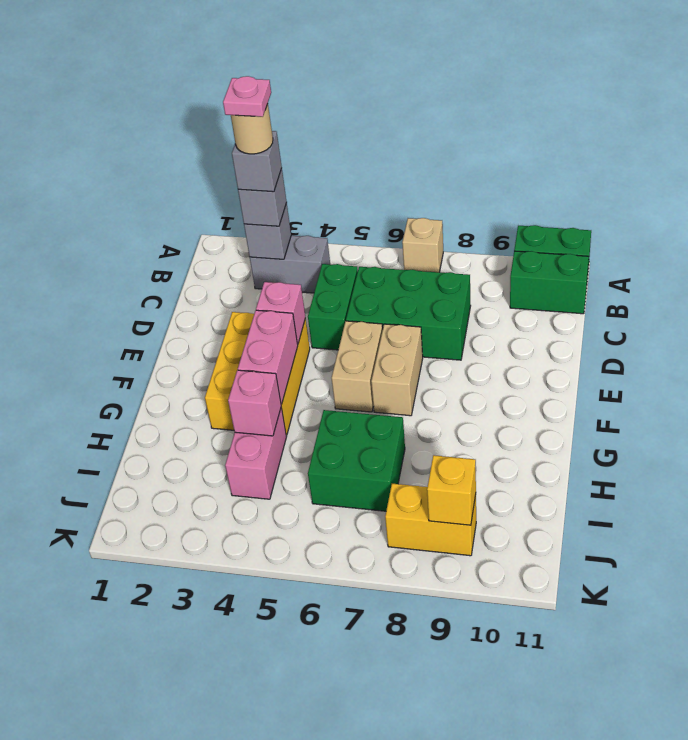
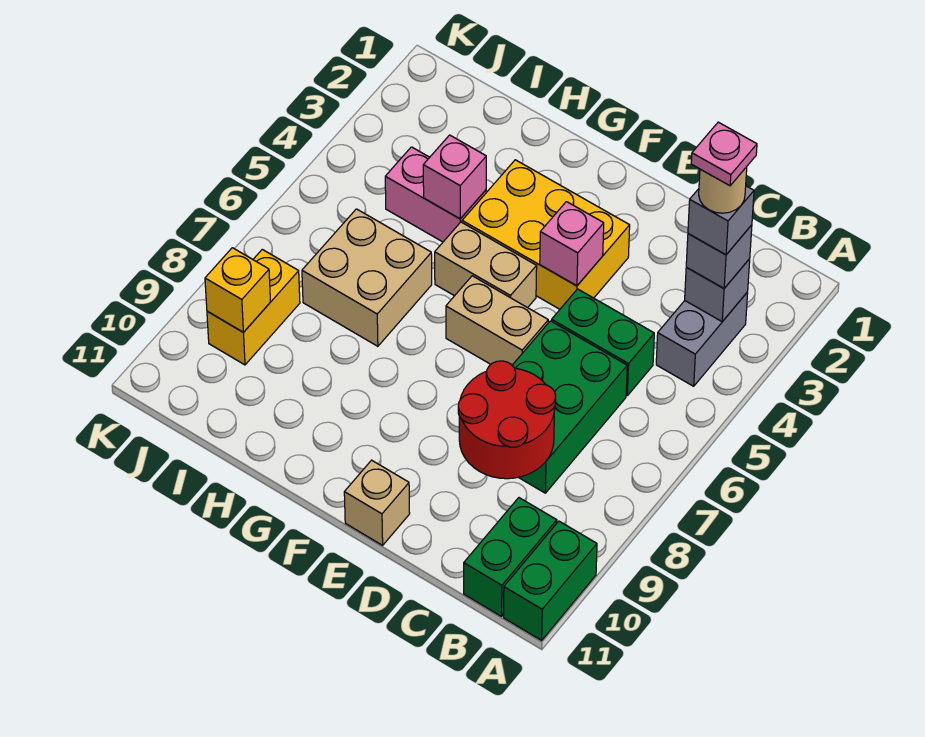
tan 1x1 brick [402,218,443,272] -> tan 1x1 brick moved to [344,460,410,545]
none -> red 2x2 round brick [458,361,556,479]
tan 1x2 brick [371,324,423,416] -> tan 1x2 brick moved to [435,222,537,308]
pink 1x2 brick [238,310,298,404] -> none
green 2x2 brick [308,410,405,511] -> tan 2x2 brick [302,209,432,346]

